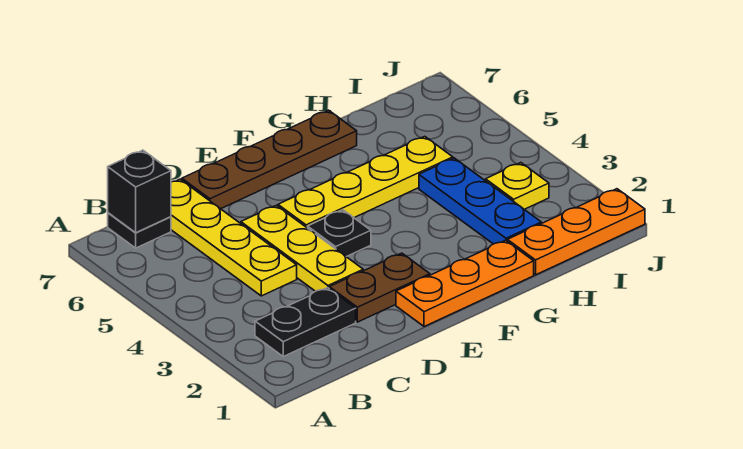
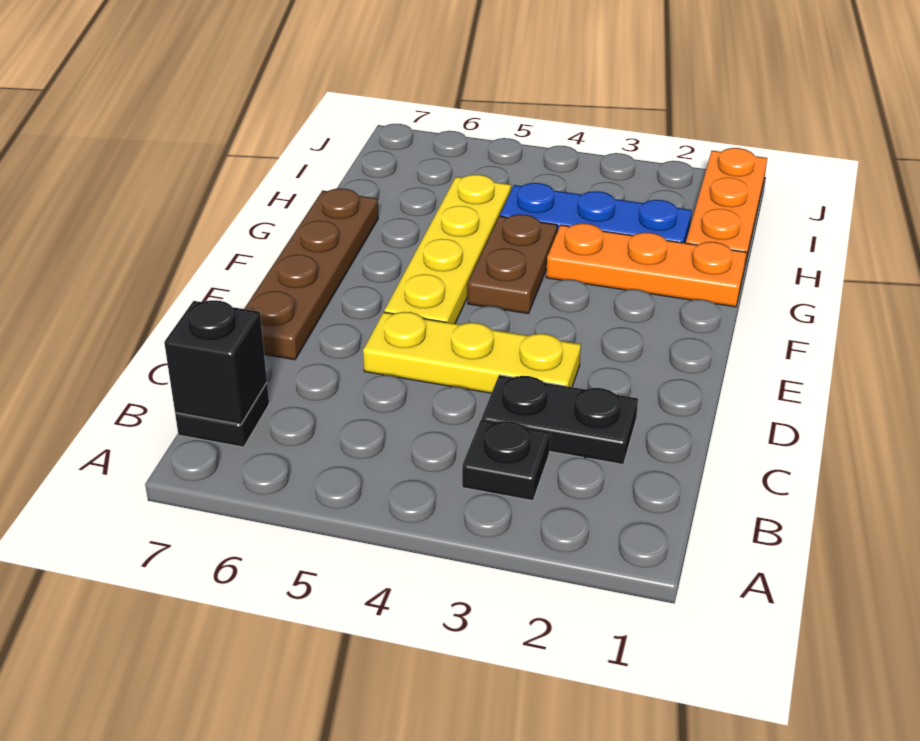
black 1x2 plate [255,288,356,356] -> black 1x2 plate turned to [482,375,638,464]
yellow 1x4 plate [171,179,297,296] -> none
brown 1x2 plate [329,253,430,322] -> brown 1x2 plate moved to [468,214,557,314]
orange 1x3 plate [396,240,534,327] -> orange 1x3 plate turned to [546,223,747,307]
black 1x1 plate [308,210,371,257] -> black 1x1 plate moved to [462,420,550,501]
yellow 1x1 plate [486,163,549,209] -> none

